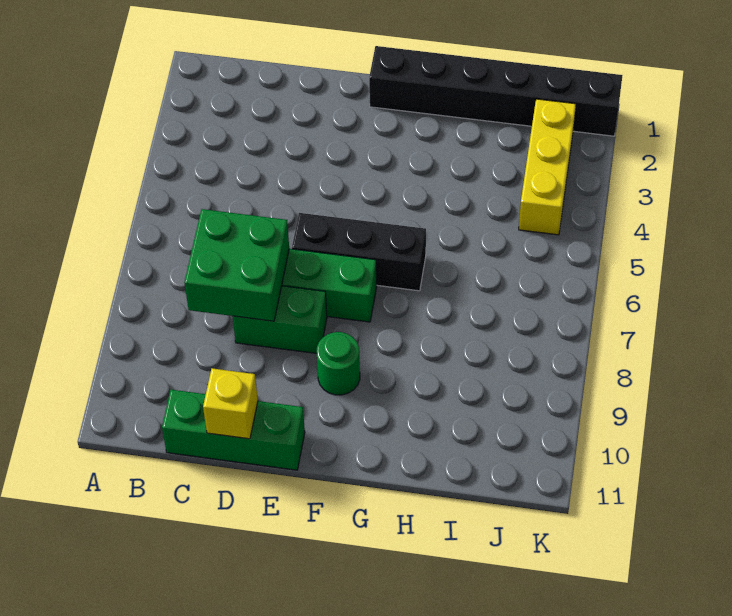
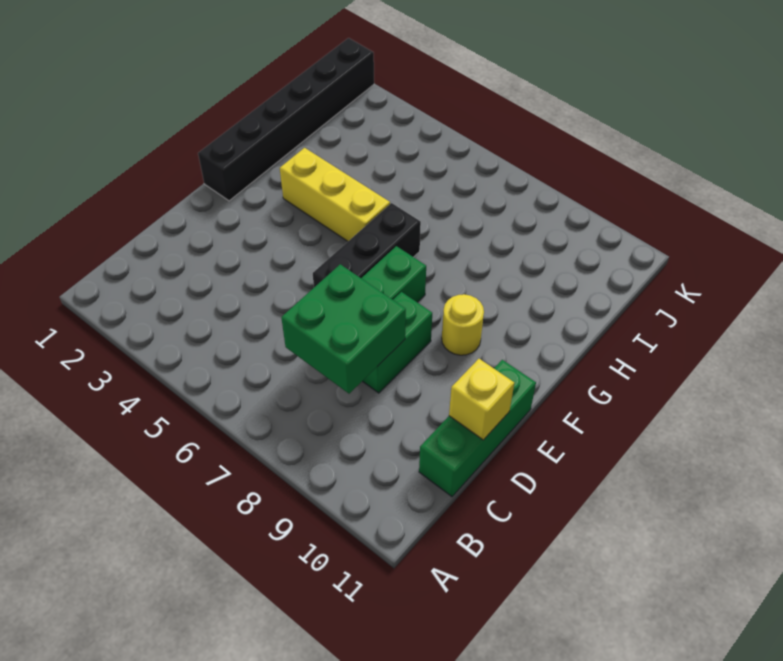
green 1x1 round brick [317,332,360,395] -> yellow 1x1 round brick [442,294,484,355]
yellow 1x3 brick [519,99,576,235] -> yellow 1x3 brick moved to [280,148,390,241]

